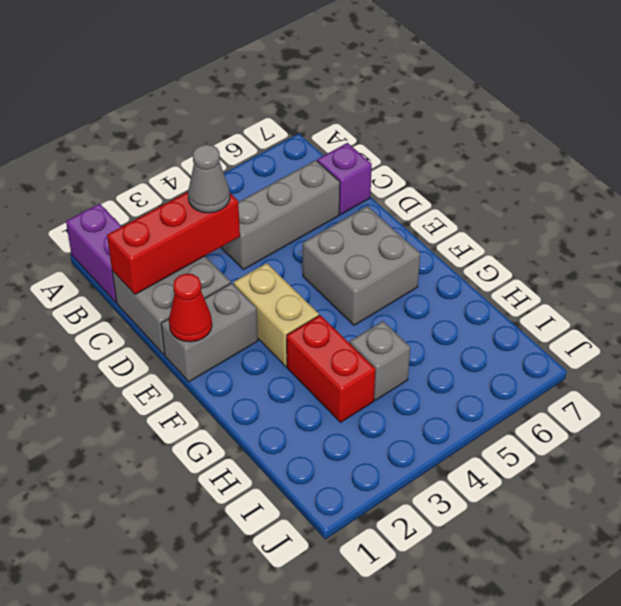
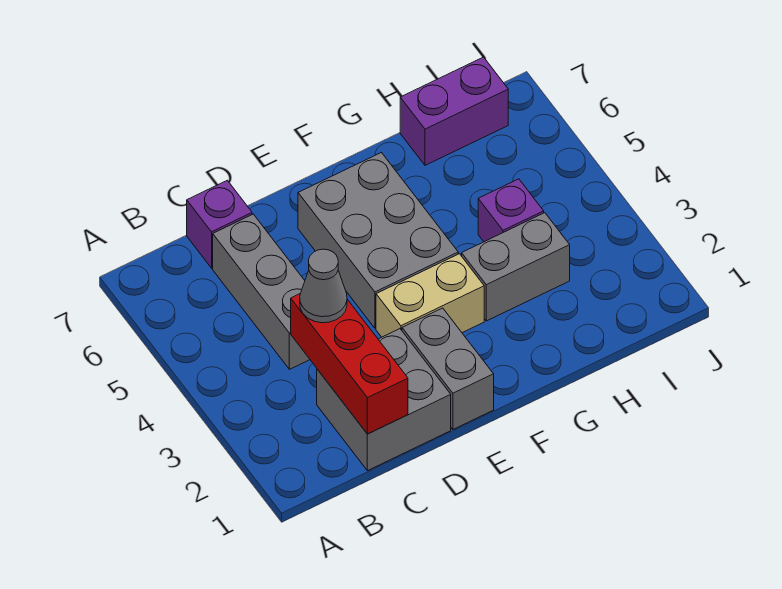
purple 1x2 brick [66,203,122,303] -> purple 1x2 brick moved to [400,57,508,165]
red 1x1 cone [169,274,212,342] -> none
grey 2x2 brick [303,206,420,325] -> grey 2x3 brick [298,153,458,328]
red 1x2 brick [287,315,375,422] -> grey 1x2 brick [462,213,570,321]
grey 1x1 brick [350,321,410,400] -> purple 1x1 brick [478,179,544,242]

